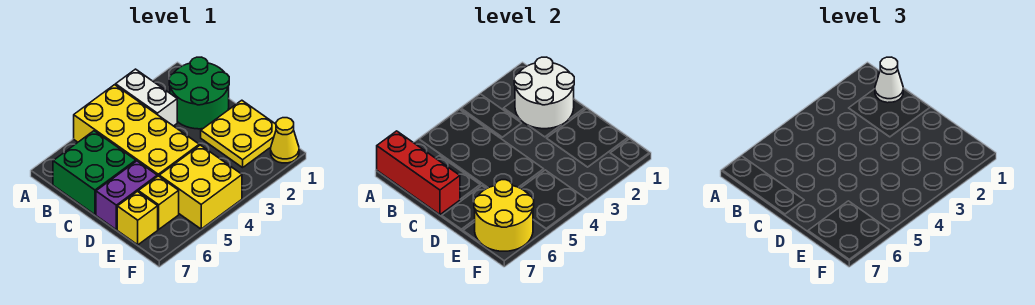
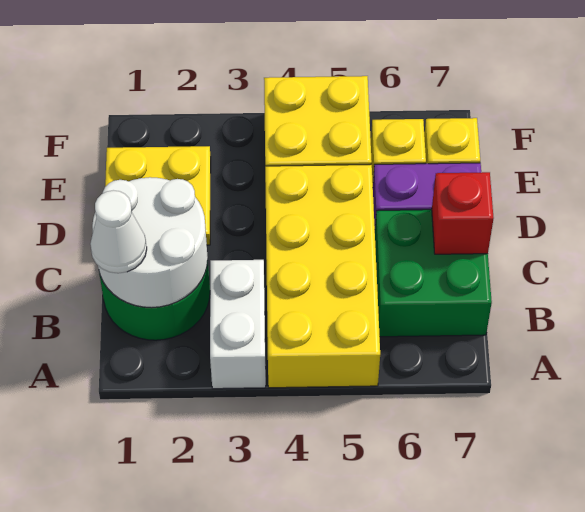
red 1x3 brick [377,131,460,215] -> red 1x1 brick [432,172,494,254]
yellow 2x2 round brick [474,180,534,251] -> none
yellow 1x1 cone [271,118,299,163] -> none

